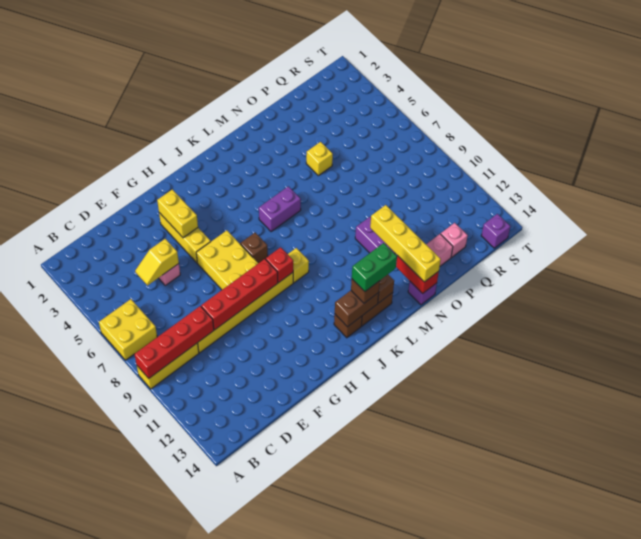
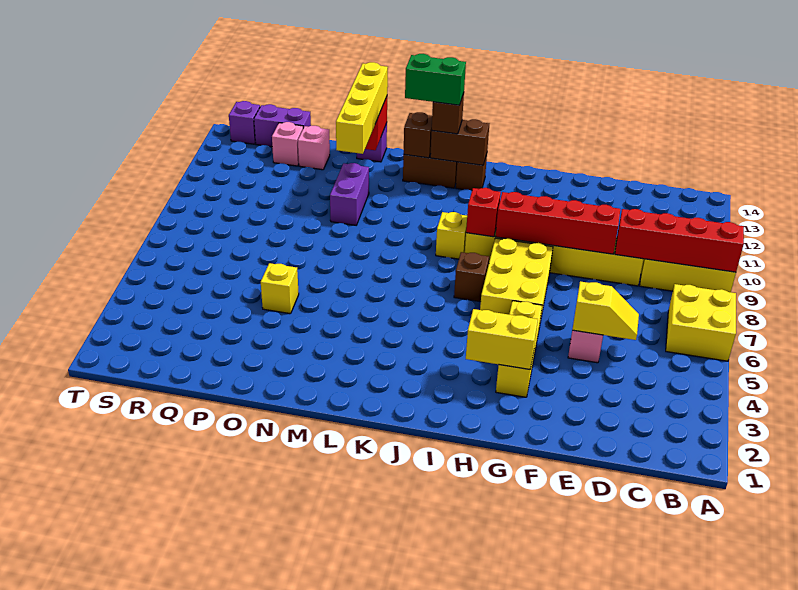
yellow 1x2 brick [157,189,198,238] -> yellow 1x2 brick turned to [466,309,538,369]
purple 1x2 brick [259,186,301,232] -> purple 1x2 brick moved to [254,104,311,147]

